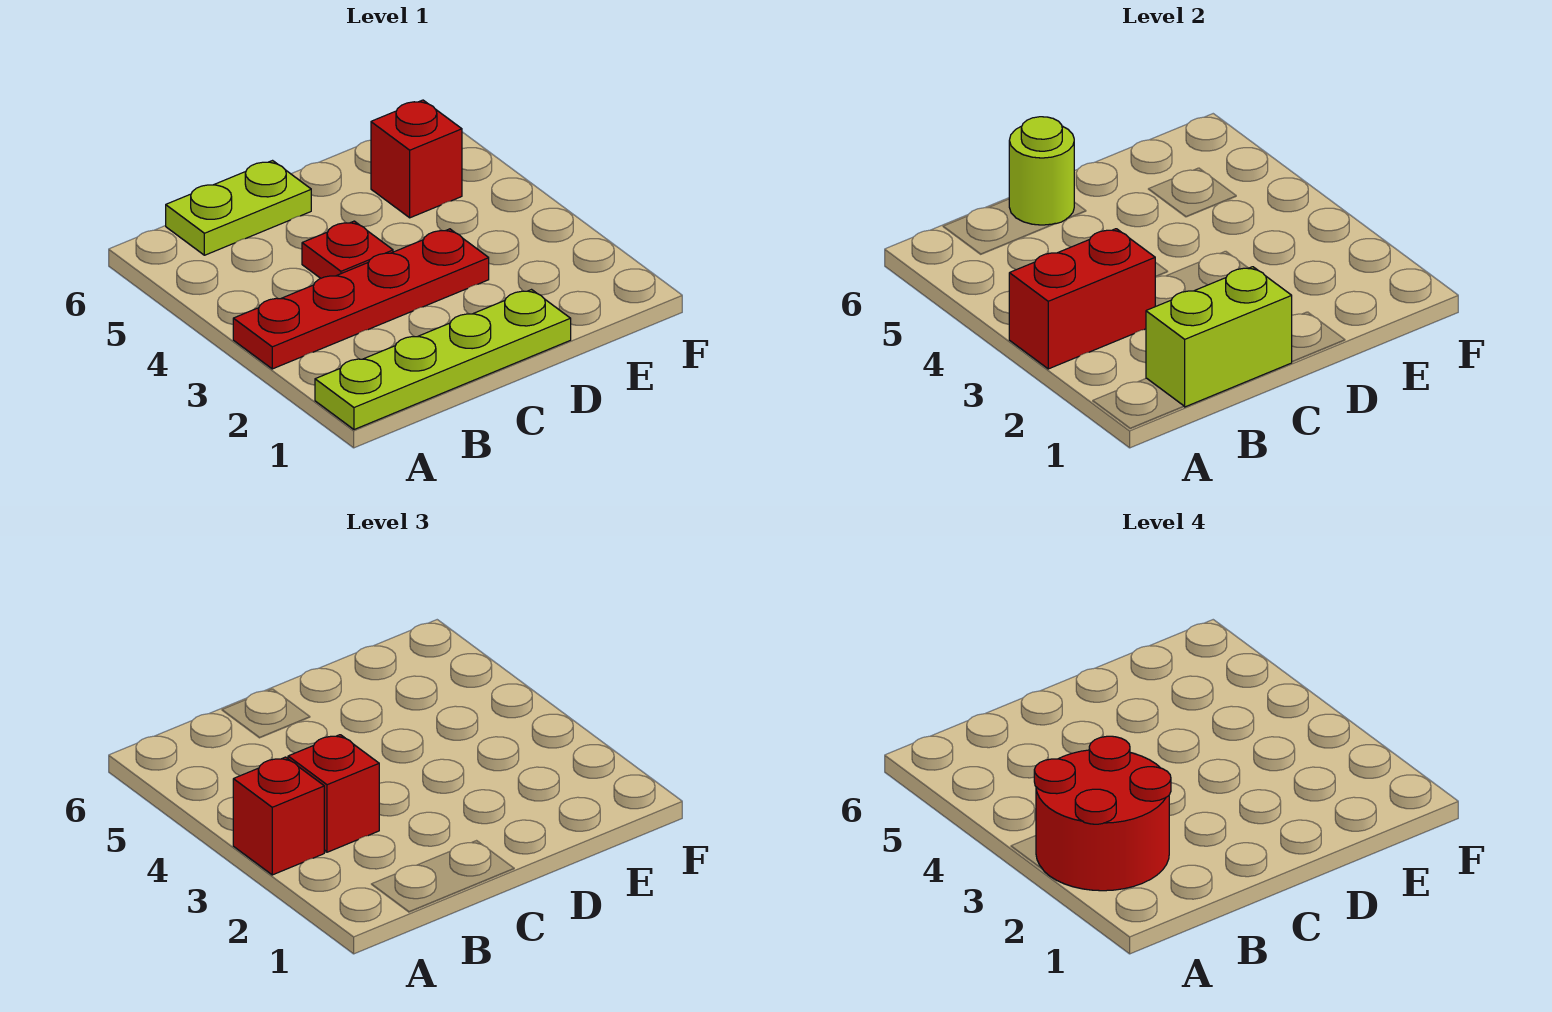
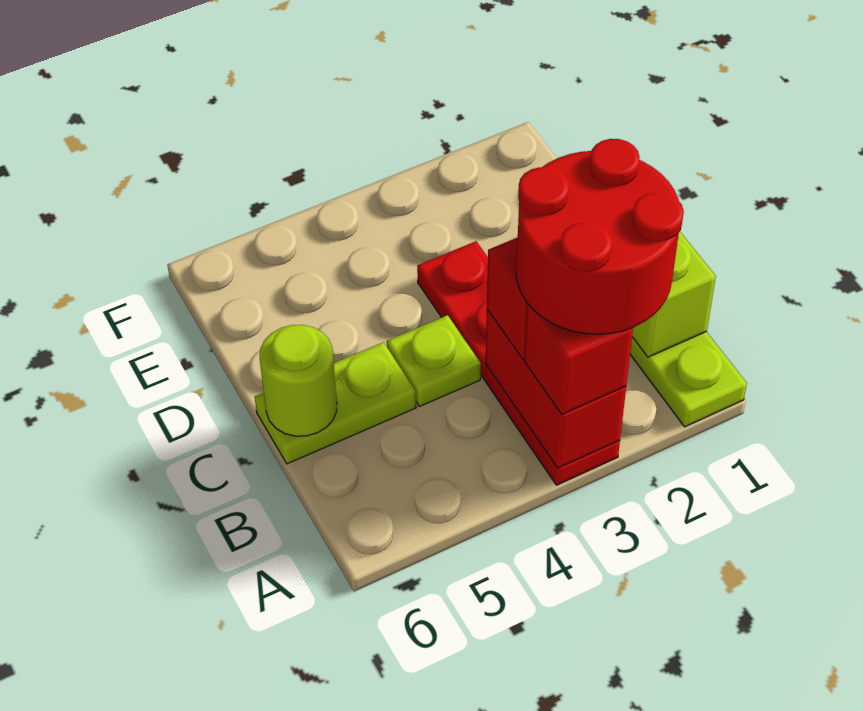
lime 1x2 plate [166,161,311,255] -> lime 1x2 plate turned to [255,342,416,464]
red 1x1 plate [302,221,393,278] -> lime 1x1 plate [387,315,481,406]
red 1x1 brick [371,100,462,218] -> none

